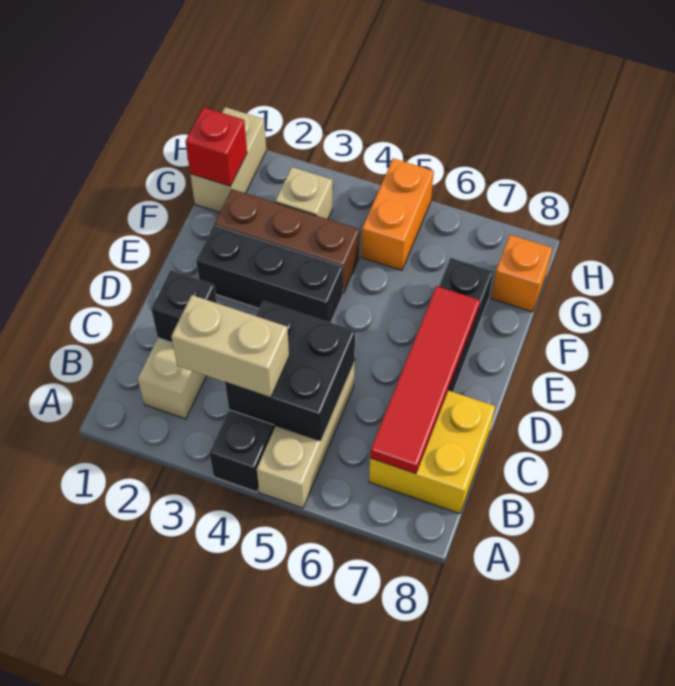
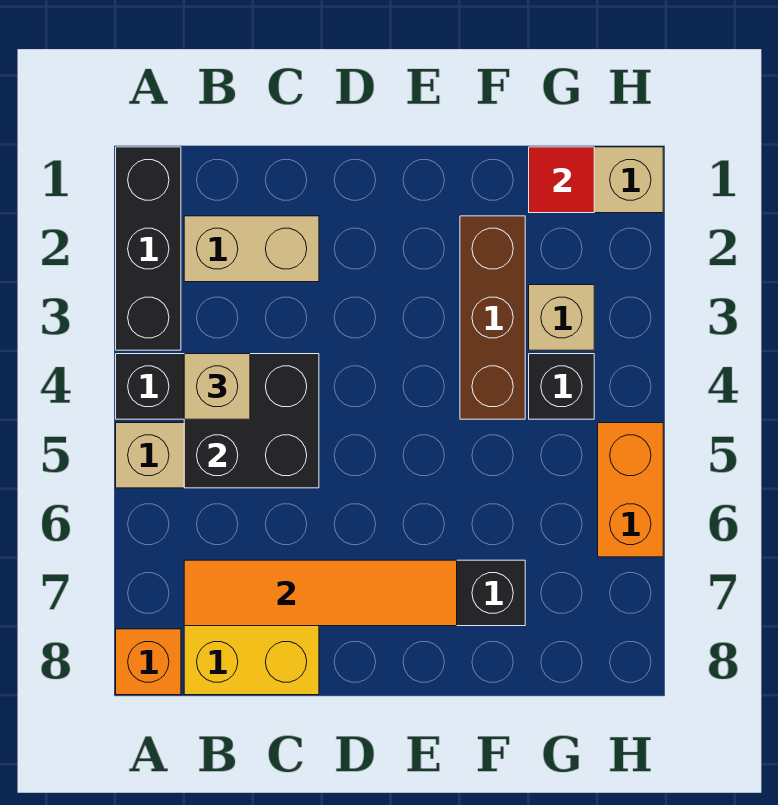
tan 1x2 brick [171,295,289,398] -> tan 1x1 brick [184,354,250,419]
red 1x4 tile [370,286,480,474] -> orange 1x4 tile [184,560,457,626]
black 1x1 brick [151,271,217,342] -> black 1x1 brick moved to [529,354,594,419]
black 1x3 brick [196,225,343,323] -> black 1x3 brick moved to [116,147,181,350]
red 1x1 brick [185,107,247,186] -> red 1x1 tile [529,147,594,213]
orange 1x2 brick [362,158,434,270] -> orange 1x2 brick turned to [598,423,663,557]
orange 1x1 brick [491,235,552,312] -> orange 1x1 brick moved to [116,629,181,695]

